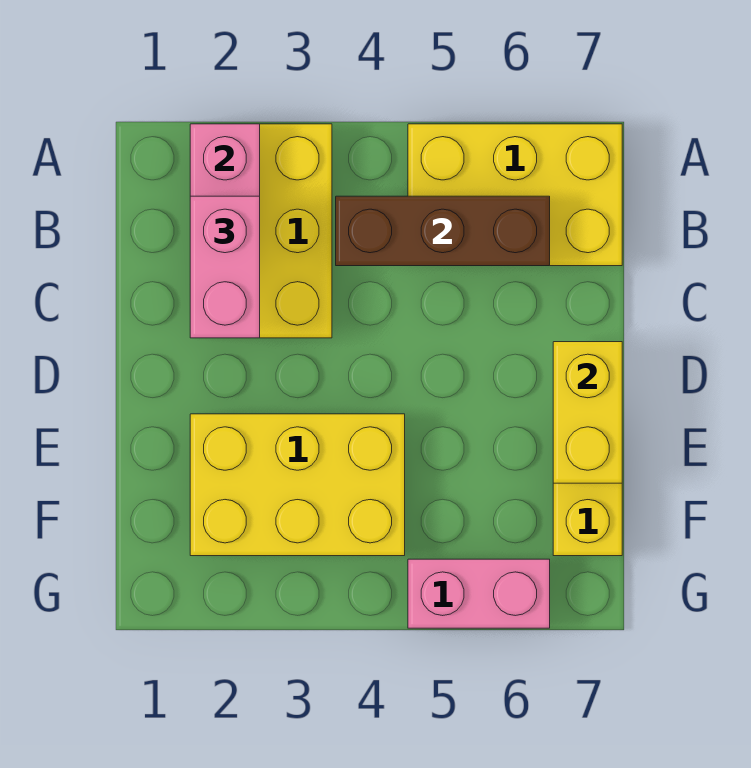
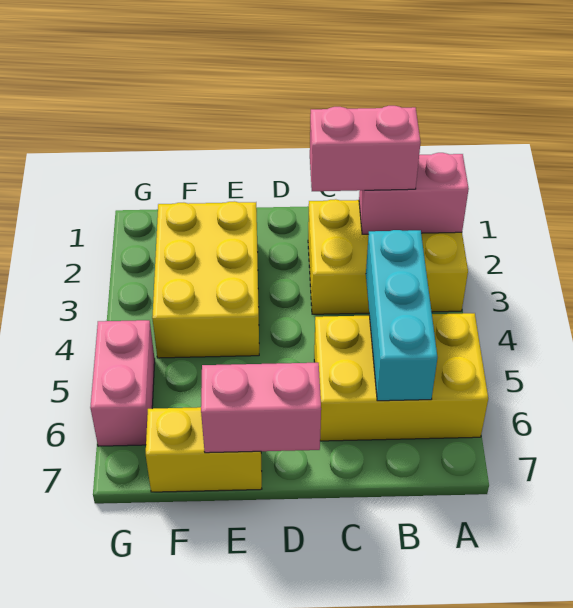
yellow 2x3 brick [408,124,622,266] -> yellow 2x3 brick turned to [314,313,488,441]
brown 1x3 brick [336,196,550,266] -> cyan 1x3 brick [366,230,437,401]
yellow 1x2 brick [553,342,622,483] -> pink 1x2 brick [201,363,321,453]

